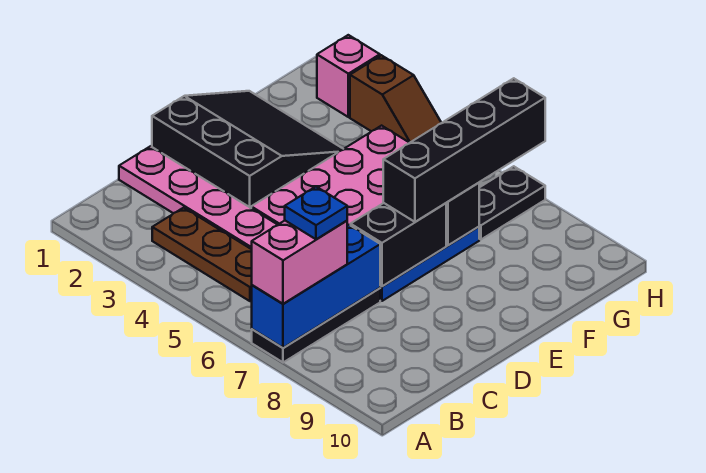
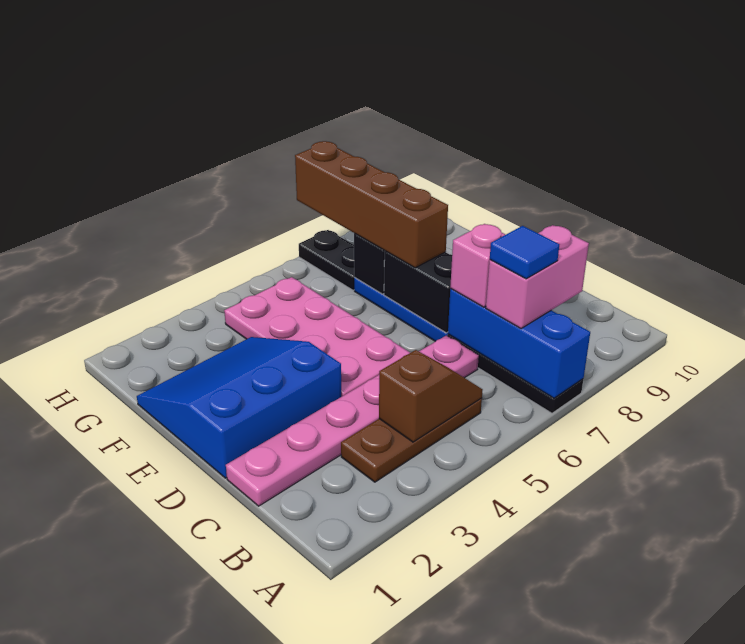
pink 1x2 brick [252,221,347,304] -> pink 1x2 brick turned to [486,225,589,329]
blue 1x1 plate [285,187,347,239] -> blue 1x1 tile [490,226,559,279]
black 3x3 slope [152,91,343,208] -> blue 3x3 slope [137,337,341,478]
black 1x4 brick [383,78,545,222] -> brown 1x4 brick [295,141,448,268]
pink 1x1 brick [317,35,380,117] -> pink 1x1 brick moved to [450,224,505,307]
brown 1x2 slope [350,55,441,143] -> brown 1x2 slope moved to [379,350,483,442]

